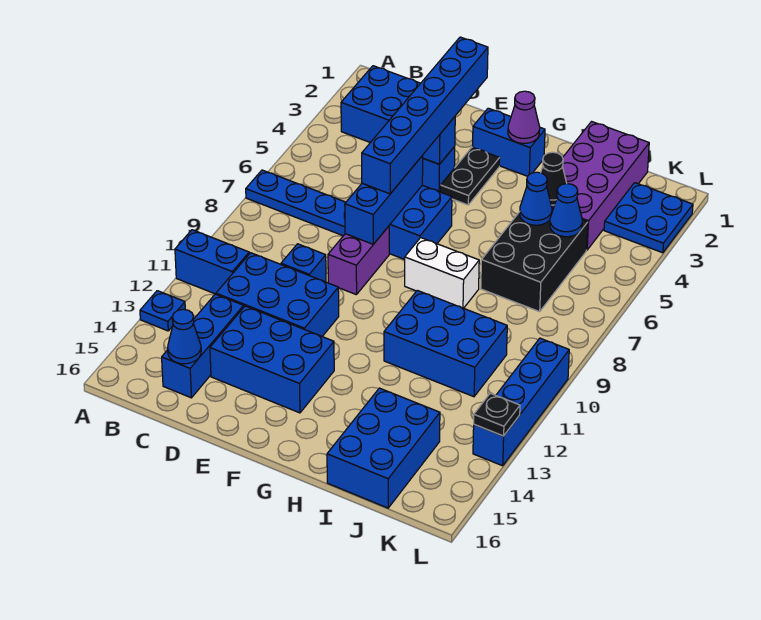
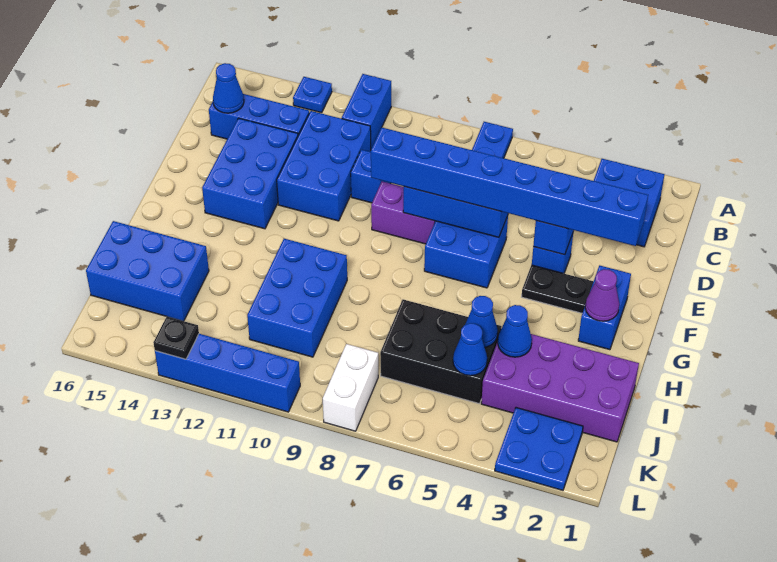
blue 1x6 brick [362,37,488,194] -> blue 1x8 brick [371,128,648,246]
white 1x2 brick [405,238,479,308] -> white 1x2 brick moved to [323,344,378,431]
black 1x1 cone [541,152,567,205] -> blue 1x1 cone [498,305,532,357]

